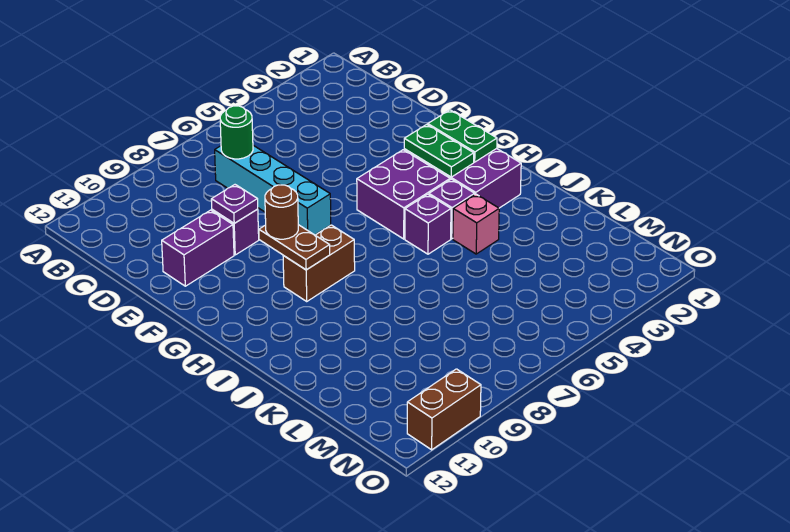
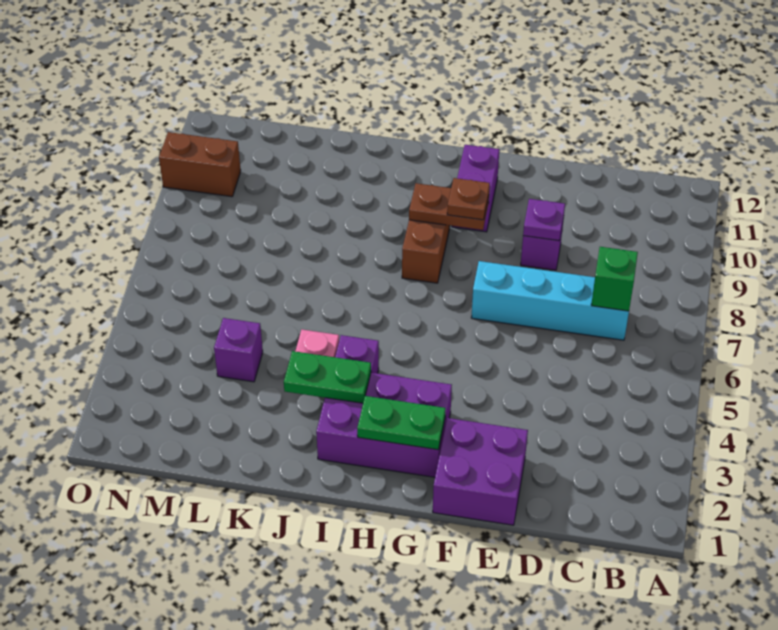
green 1x1 round brick [220,106,253,159] -> green 1x1 brick [591,247,638,311]
purple 1x2 brick [162,210,234,286] -> purple 1x2 brick moved to [452,145,499,232]
green 1x2 plate [404,124,474,177] -> green 1x2 plate moved to [284,351,371,403]
purple 2x2 brick [357,150,450,239] -> purple 2x2 brick moved to [433,418,528,525]
brown 1x1 round brick [265,185,298,239] -> brown 1x1 plate [447,178,490,220]
purple 1x1 brick [405,194,451,254] -> purple 1x1 brick moved to [214,318,263,382]
brown 1x2 brick [407,369,481,450] -> brown 1x2 brick turned to [159,132,241,197]

